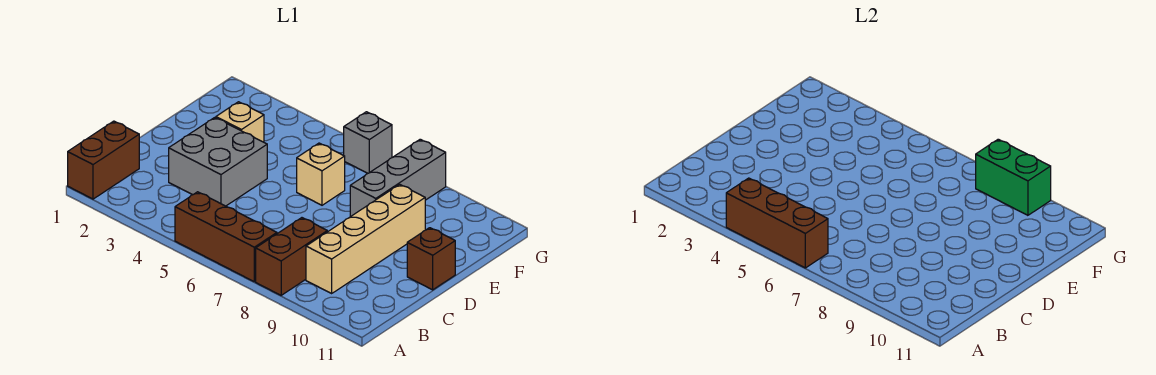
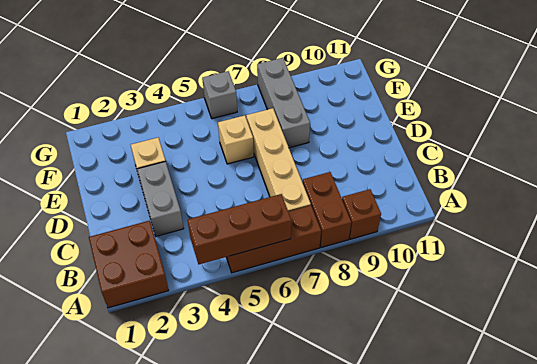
brown 1x2 brick [68,121,139,199] -> brown 2x2 brick [89,221,169,308]
tan 1x4 brick [306,184,425,293] -> tan 1x4 brick moved to [246,108,311,212]
grey 2x2 brick [169,118,267,206] -> grey 1x2 brick [137,161,184,236]
brown 1x1 brick [407,228,455,290] -> brown 1x1 brick moved to [342,189,381,239]
green 1x2 brick [976,139,1051,215] -> none

